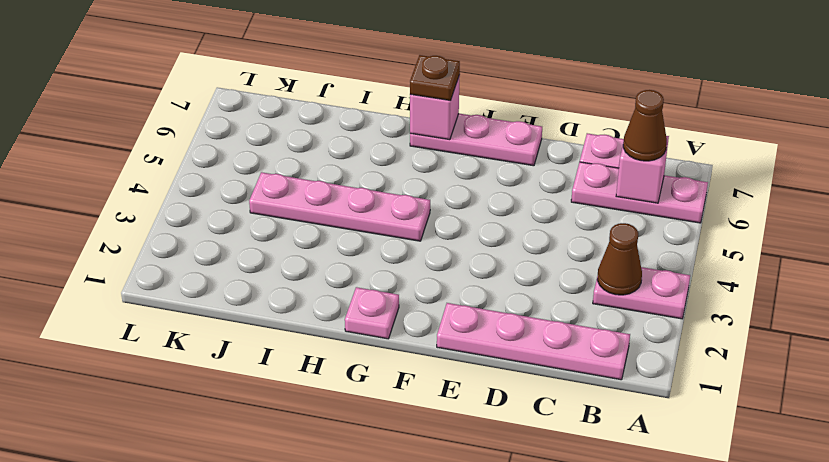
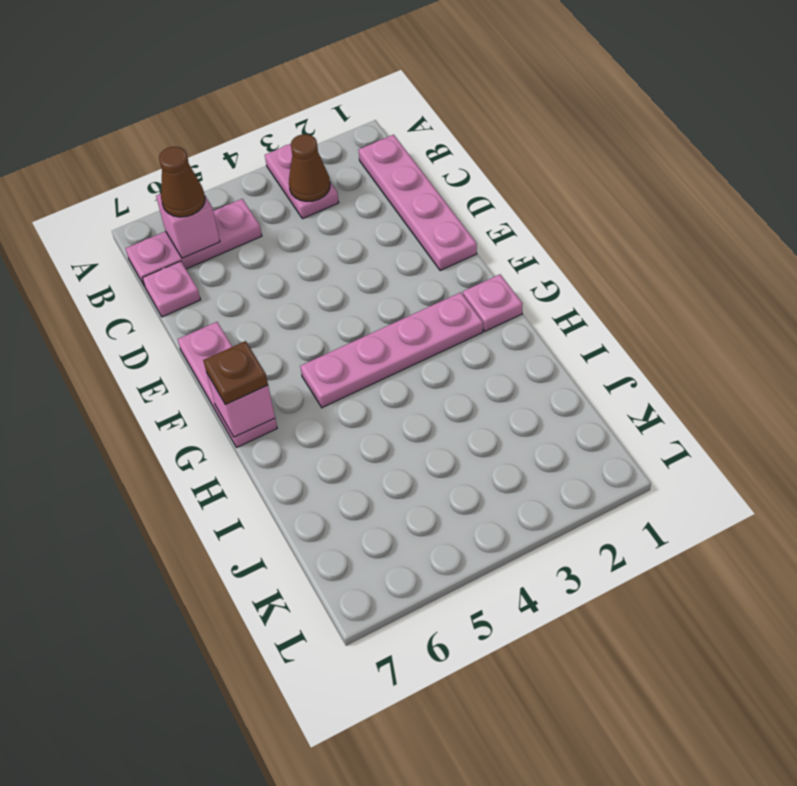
pink 1x3 plate [571,162,708,223] -> pink 1x3 plate turned to [126,199,262,287]
pink 1x4 plate [249,172,430,241] -> pink 1x4 plate turned to [300,292,483,408]

